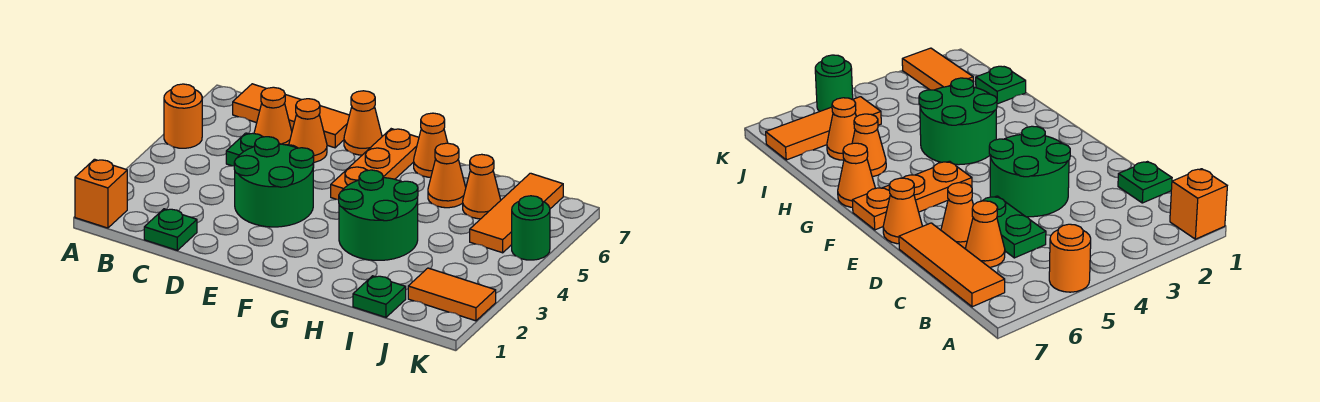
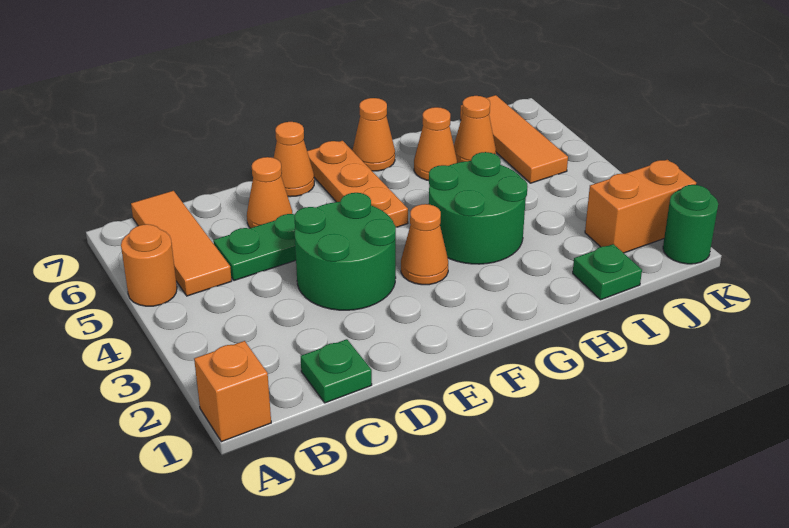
orange 1x3 tile [233,84,349,148] -> orange 1x3 tile turned to [131,191,232,296]
orange 1x1 cone [254,87,292,145] -> orange 1x1 cone moved to [401,204,448,285]
orange 1x2 tile [408,268,496,321] -> orange 1x2 brick [585,160,696,253]
green 1x1 round brick [512,196,550,260] -> green 1x1 round brick moved to [663,185,718,264]

